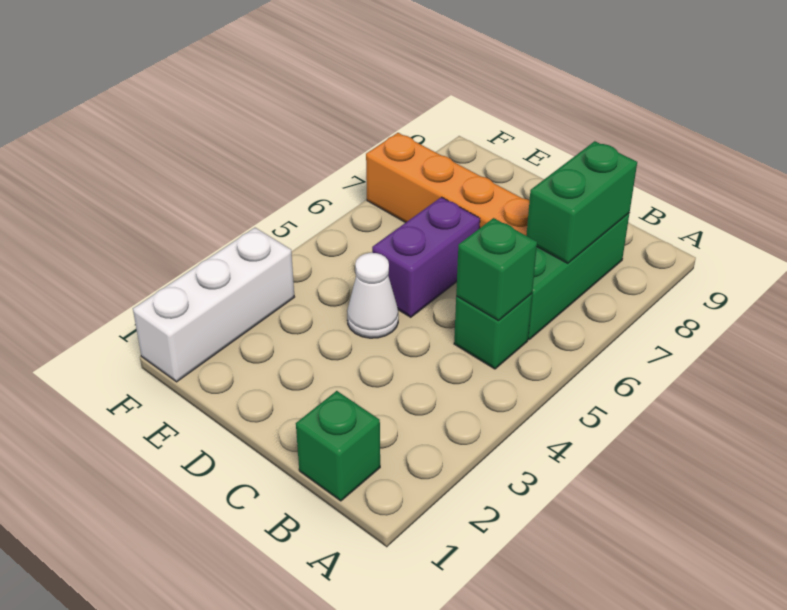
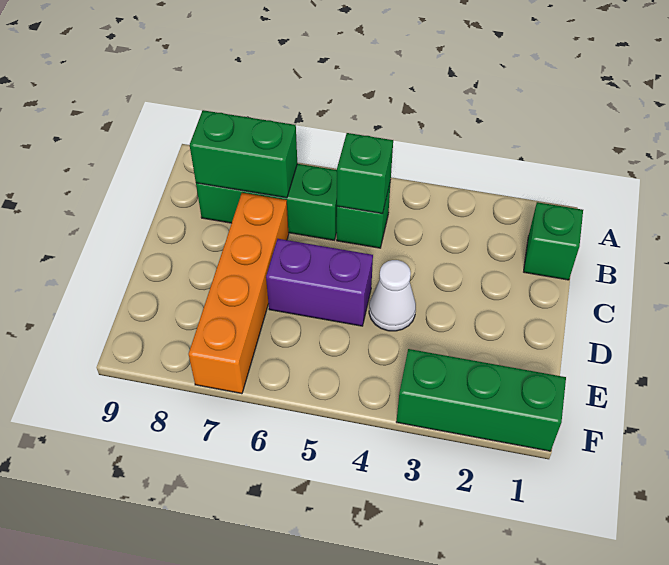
white 1x3 brick [133,228,294,382] -> green 1x3 brick [396,349,566,451]

